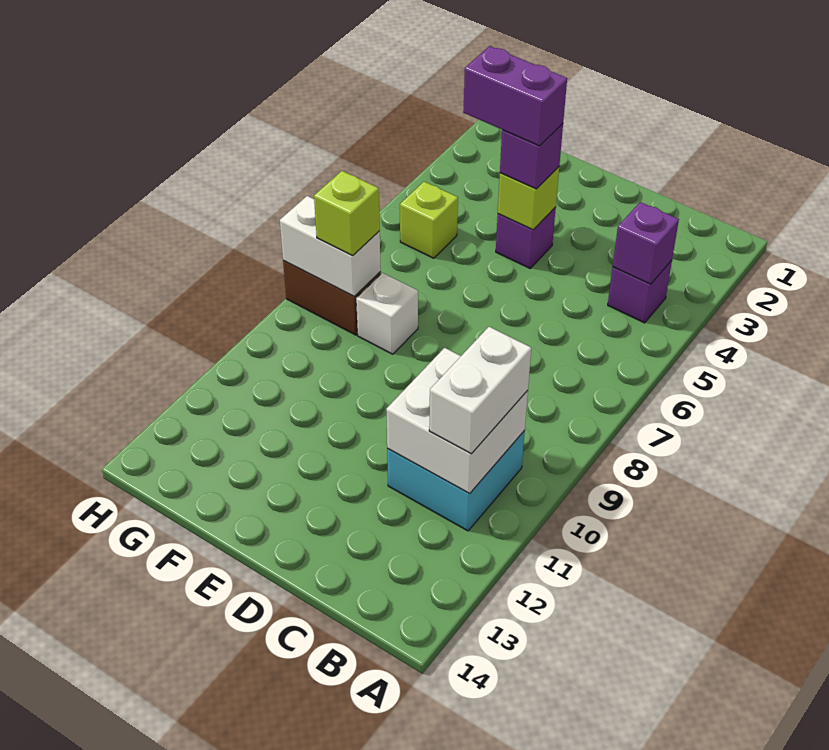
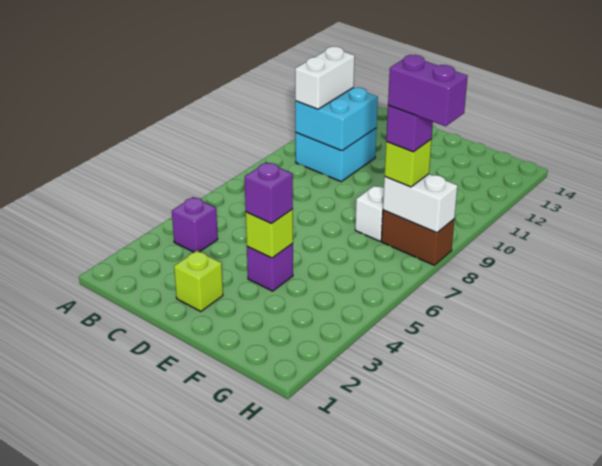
purple 1x1 brick [613,202,679,284] -> purple 1x1 brick moved to [386,105,433,152]
white 2x2 brick [386,348,528,494] -> cyan 2x2 brick [295,88,378,151]
purple 1x2 brick [463,46,567,146] -> purple 1x2 brick moved to [388,55,468,126]
lime 1x1 brick [400,182,458,258] -> lime 1x1 brick moved to [174,251,223,311]

